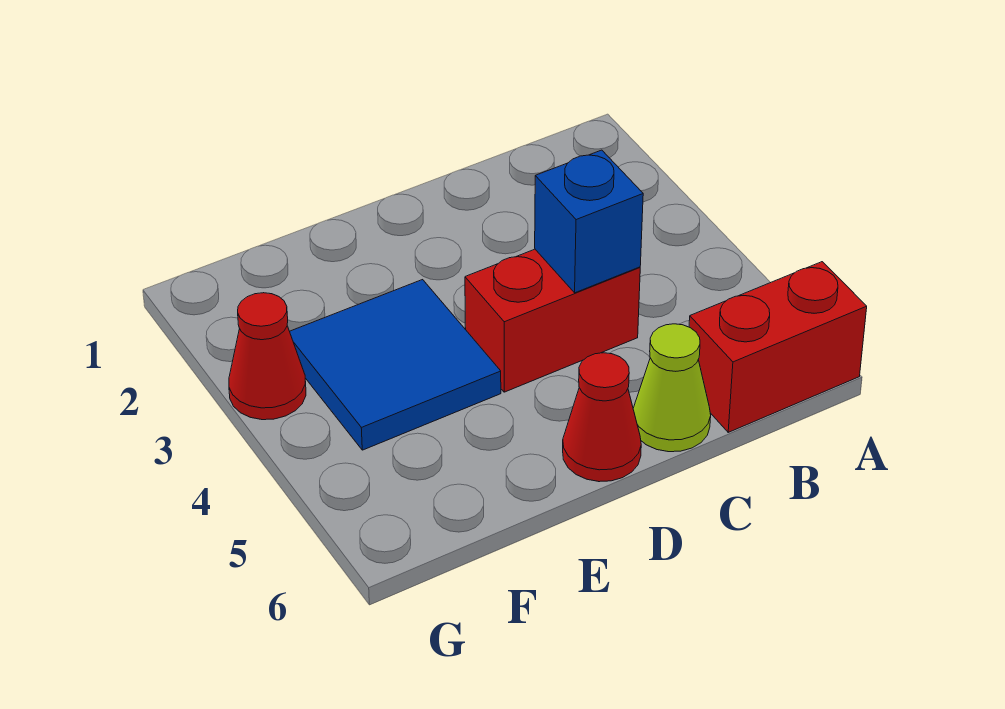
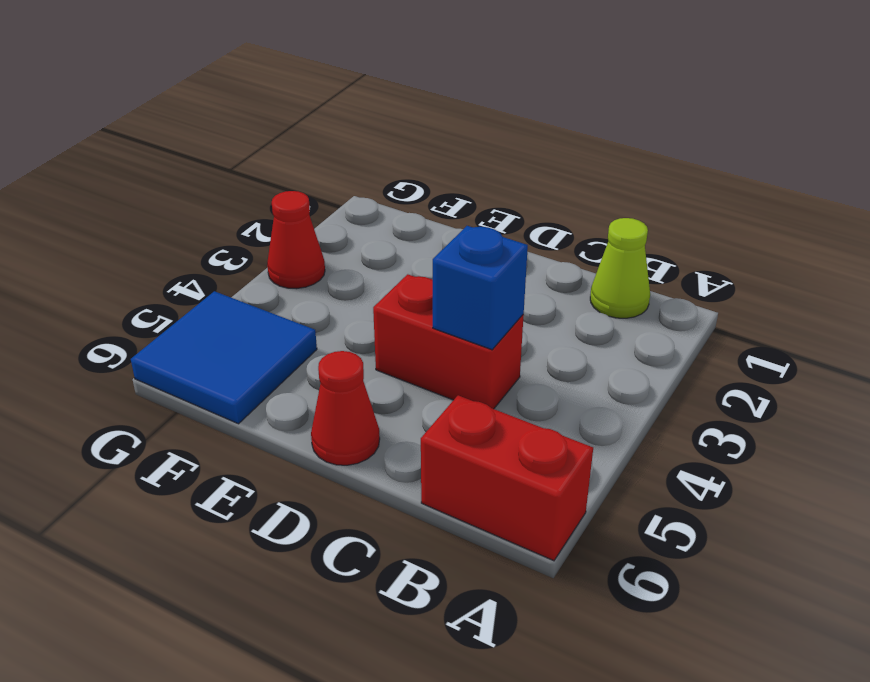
lime 1x1 cone [633,324,711,452] -> lime 1x1 cone moved to [590,218,650,318]
blue 2x2 tile [290,280,501,450] -> blue 2x2 tile moved to [131,291,317,424]

